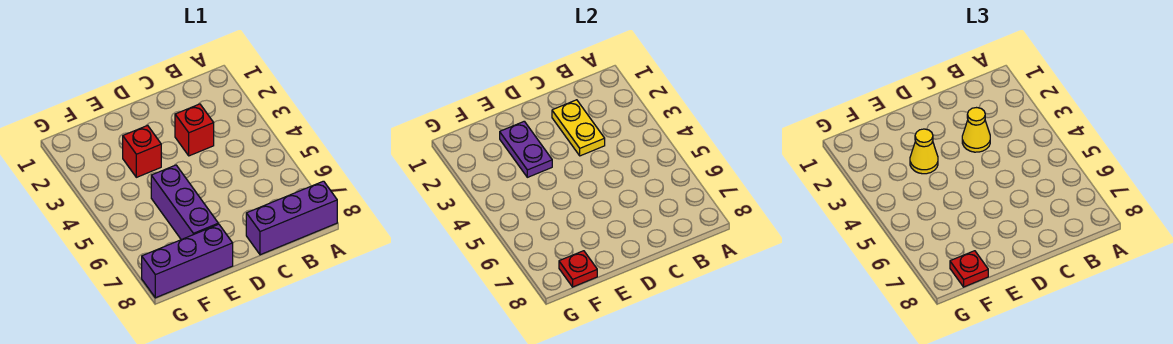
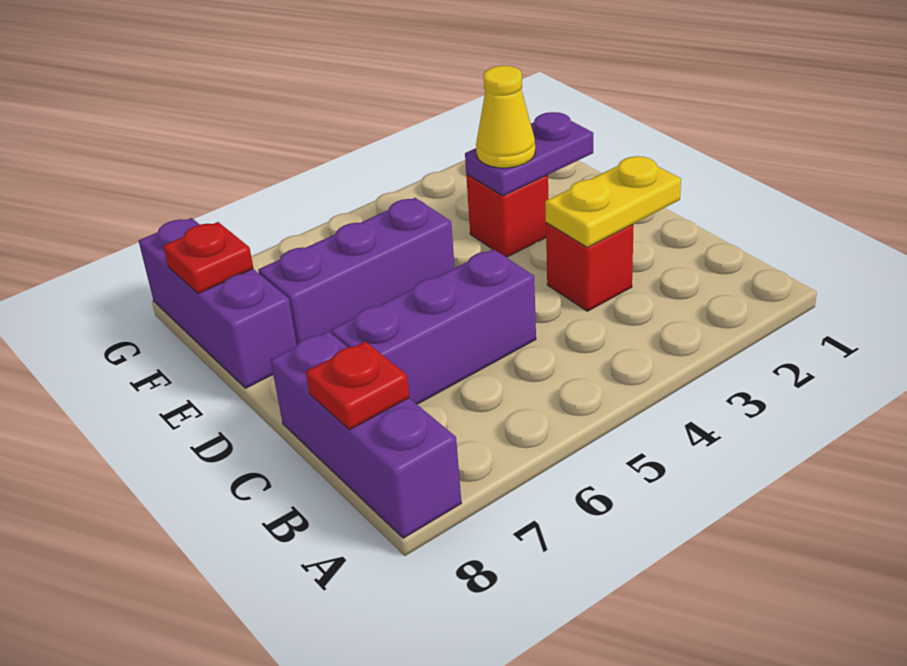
yellow 1x1 cone [962,108,990,152] -> none
none -> purple 1x3 brick [331,249,536,404]
red 1x1 plate [950,251,988,287] -> red 1x1 plate moved to [306,341,409,430]

